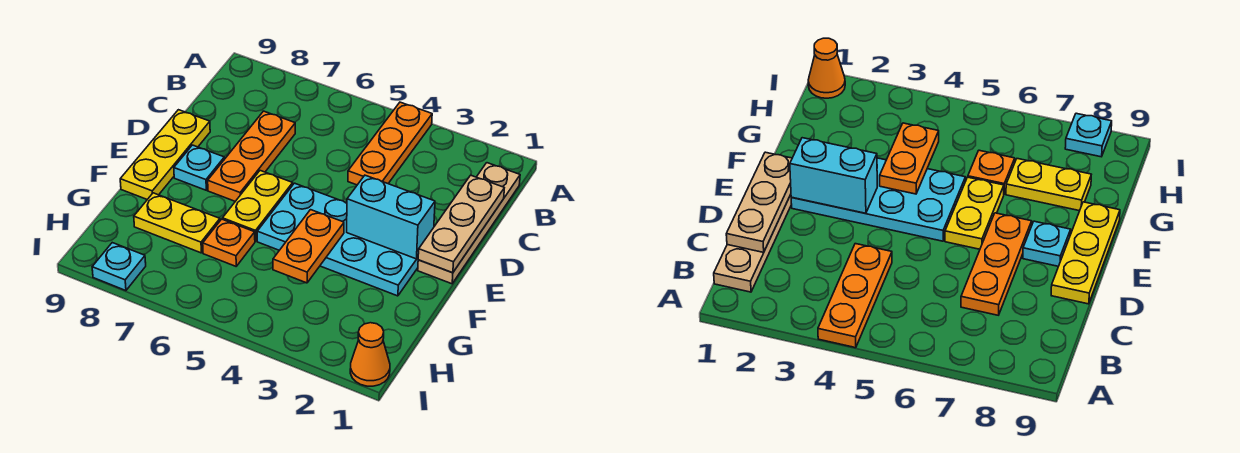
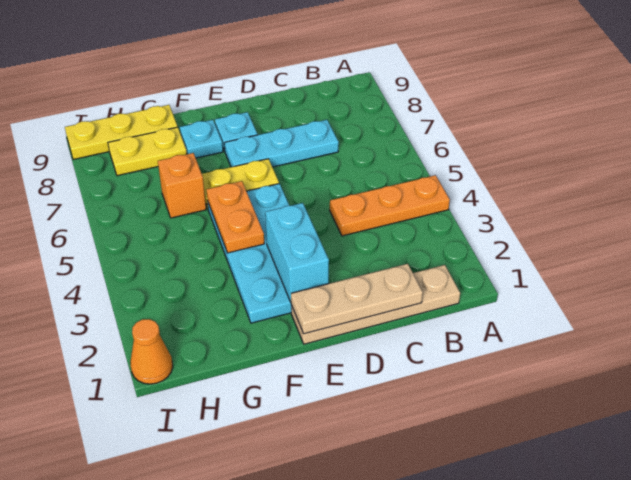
orange 1x3 plate [208,111,295,201] -> cyan 1x3 plate [224,120,339,167]
yellow 1x3 plate [120,110,210,199] -> yellow 1x3 plate moved to [65,105,178,160]
orange 1x2 plate [273,210,344,283] -> orange 1x2 plate turned to [206,181,264,253]
orange 1x1 plate [203,219,255,266] -> orange 1x1 brick [158,153,206,218]
yellow 1x2 plate [134,193,220,253] -> yellow 1x2 plate turned to [108,127,187,176]
cyan 1x1 plate [92,243,146,291] -> cyan 1x1 plate moved to [180,120,223,158]

